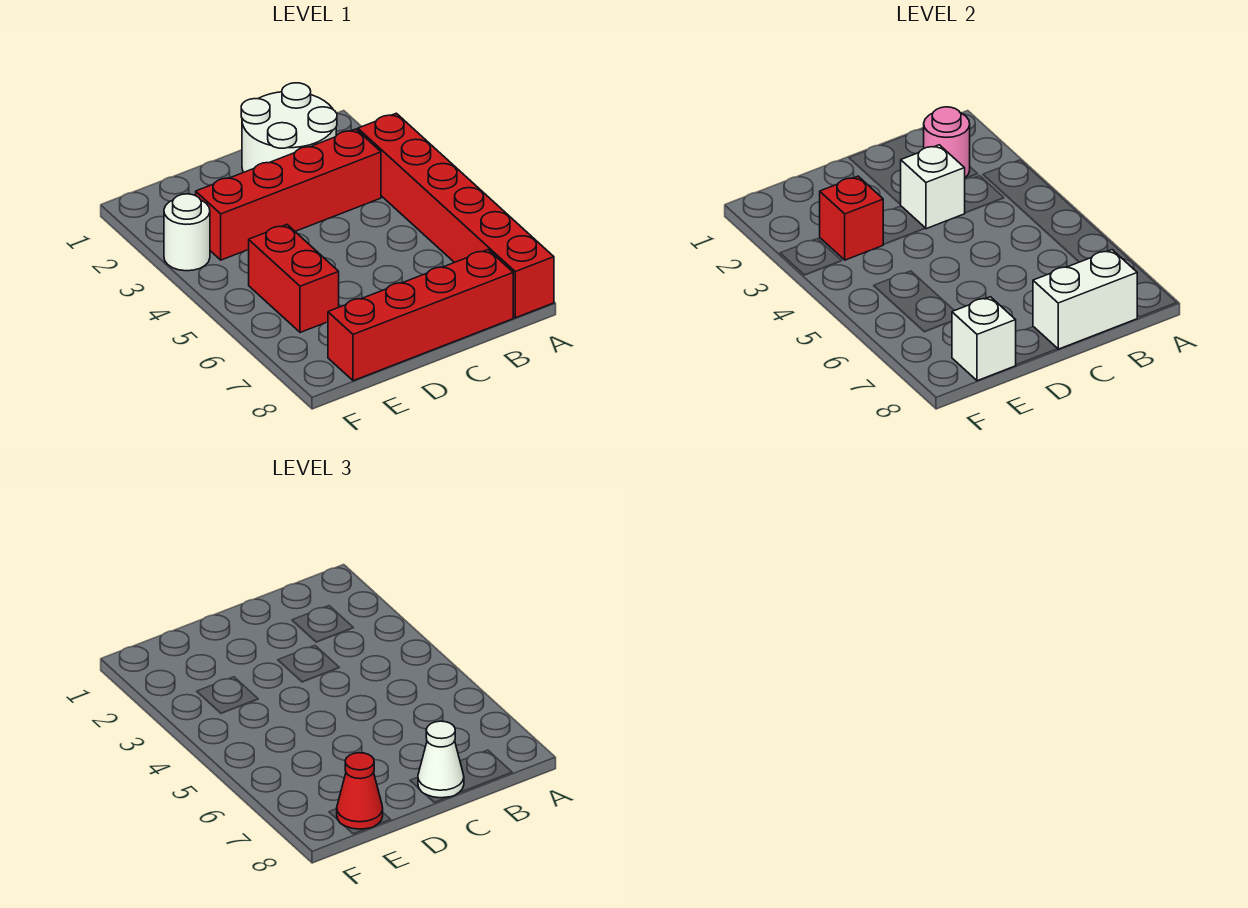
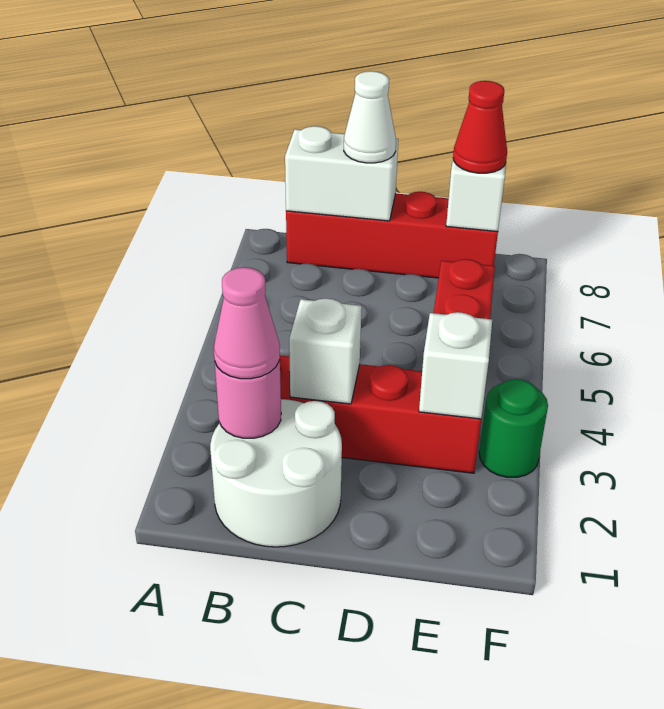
red 1x6 brick [358,113,554,318] -> none
none -> pink 1x1 cone [214,267,280,379]
red 1x1 brick [820,176,884,260] -> white 1x1 brick [419,312,492,419]
white 1x1 round brick [164,194,210,271] -> green 1x1 round brick [479,379,548,477]

